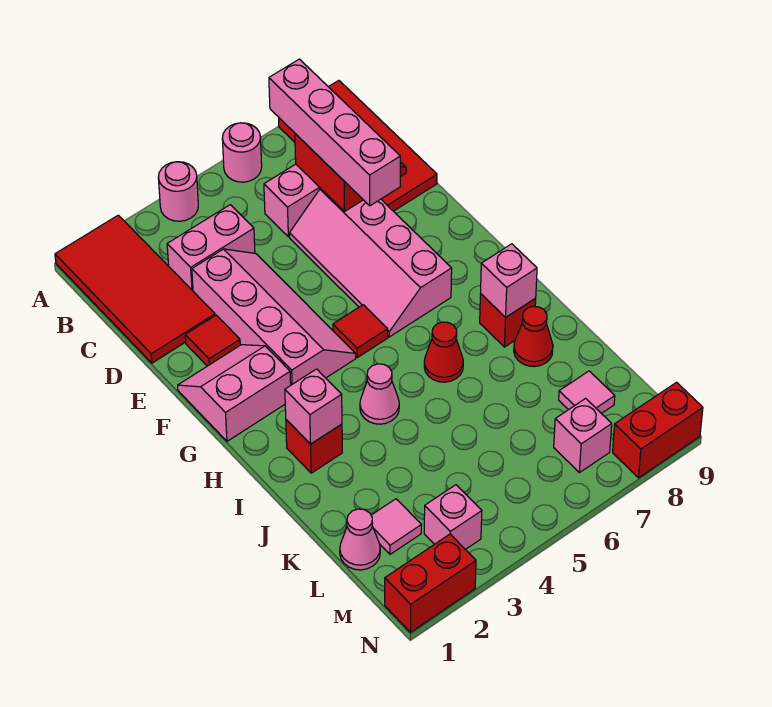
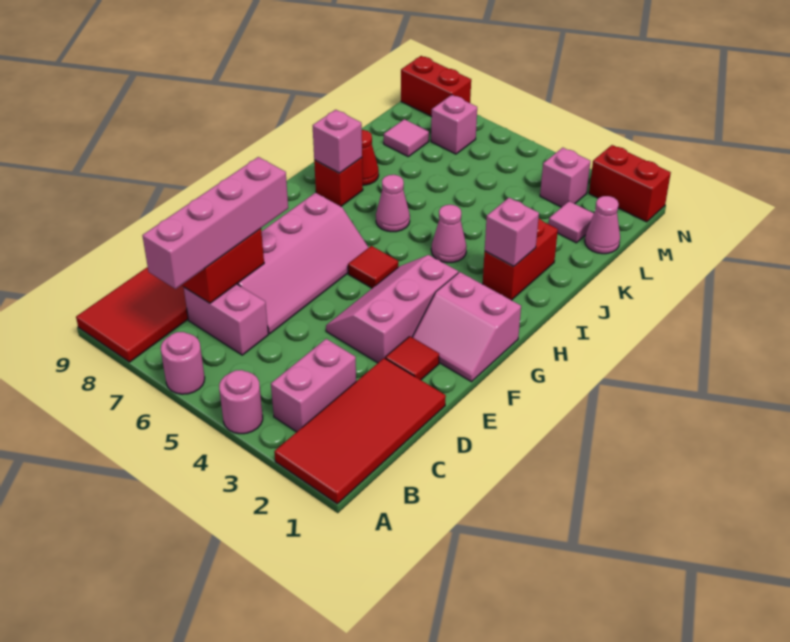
pink 1x2 brick [167,205,255,291] -> pink 1x2 brick turned to [271,339,356,432]
pink 2x4 slope [192,249,356,385] -> pink 2x3 slope [326,255,458,363]
red 1x1 brick [286,420,342,473] -> red 1x2 brick [483,219,558,300]
red 1x1 cone [424,322,463,382] -> pink 1x1 cone [376,175,410,232]

